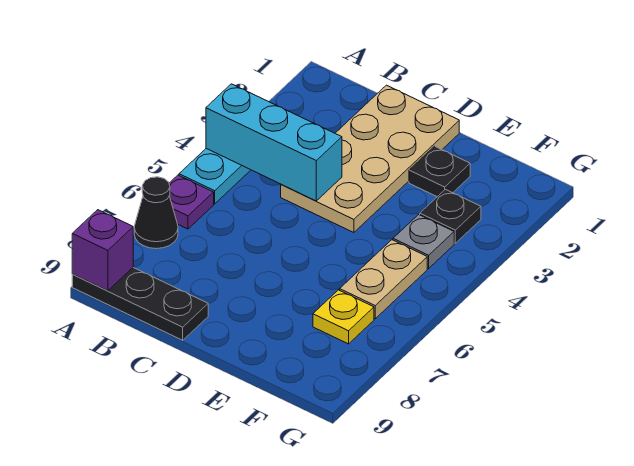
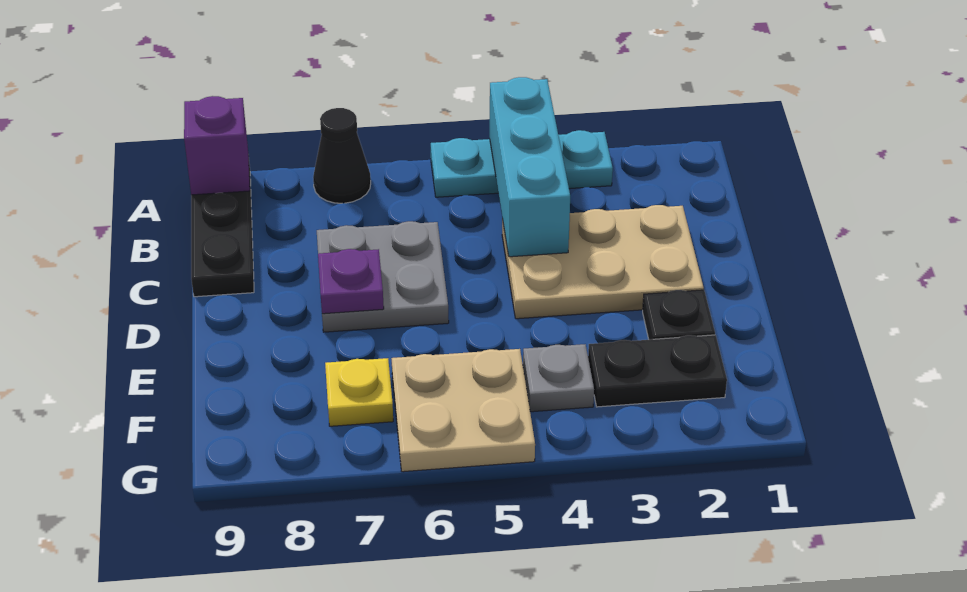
purple 1x1 plate [169,175,214,229] -> purple 1x1 plate moved to [318,249,384,314]
tan 2x4 plate [281,85,459,233] -> tan 2x3 plate [502,205,704,319]
none -> grey 2x2 plate [317,221,449,332]
black 1x1 plate [420,189,481,243] -> black 1x2 plate [588,335,727,407]
tan 1x2 plate [340,240,427,319] -> tan 2x2 plate [391,349,535,472]

